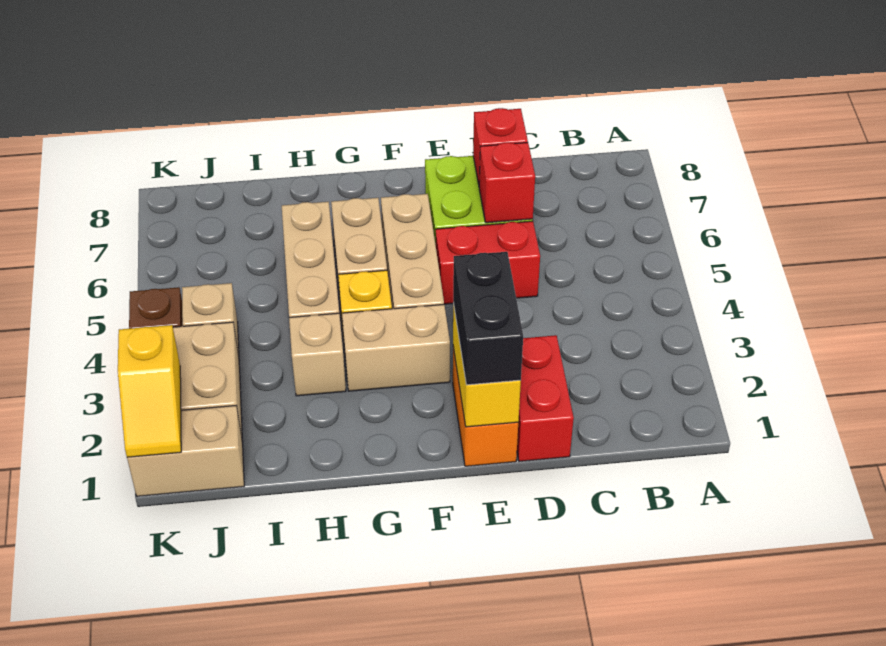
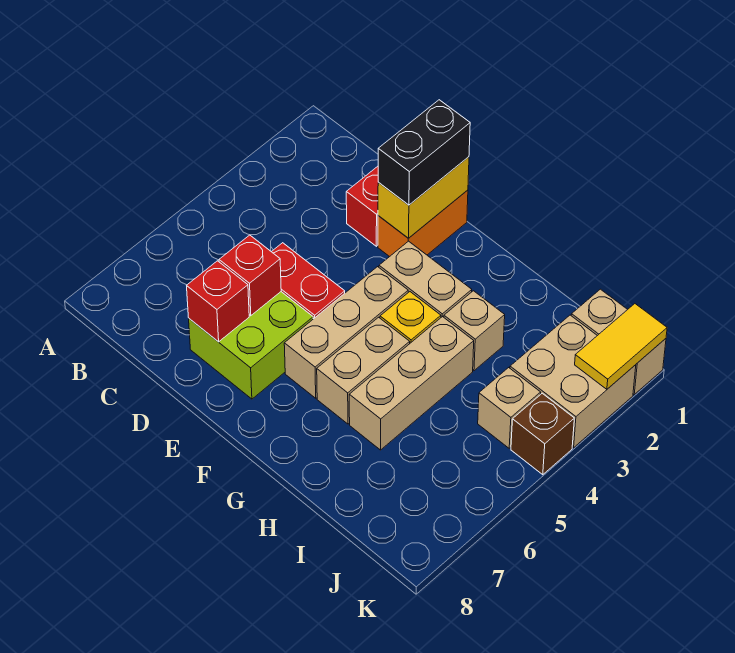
yellow 1x2 slope [118,325,181,457] -> yellow 1x2 tile [575,304,667,389]

